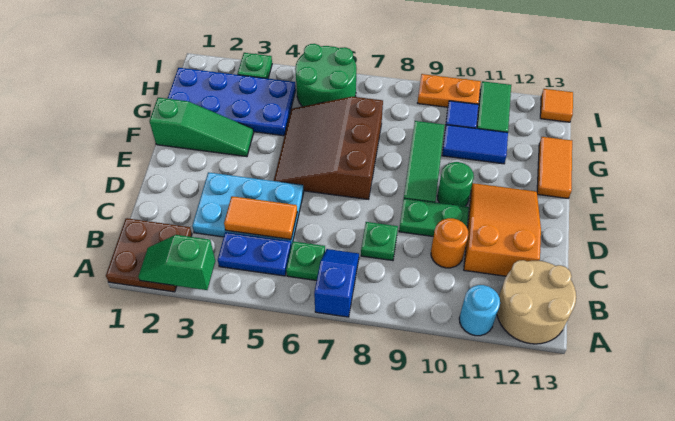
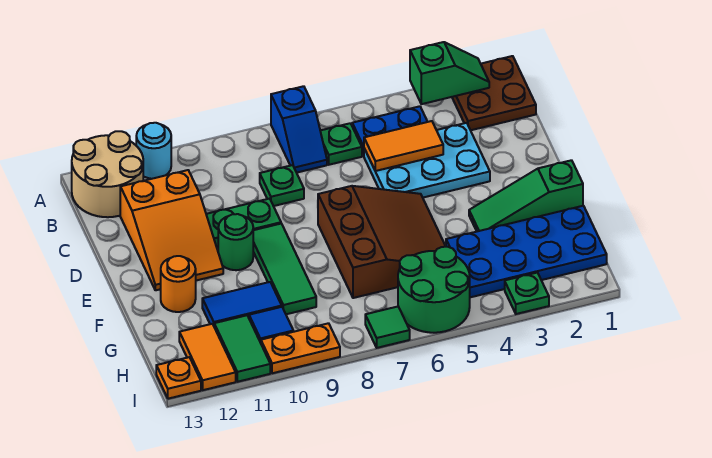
orange 1x1 round brick [431,218,469,268] -> orange 1x1 round brick moved to [161,256,196,312]
orange 1x2 tile [537,137,572,198] -> orange 1x2 tile moved to [179,324,236,390]
none -> green 1x1 tile [365,307,410,348]
orange 1x1 tile [540,89,573,122] -> orange 1x1 plate [156,357,201,399]

